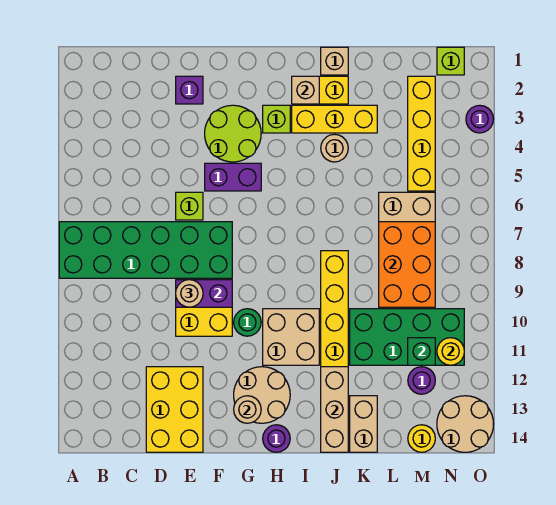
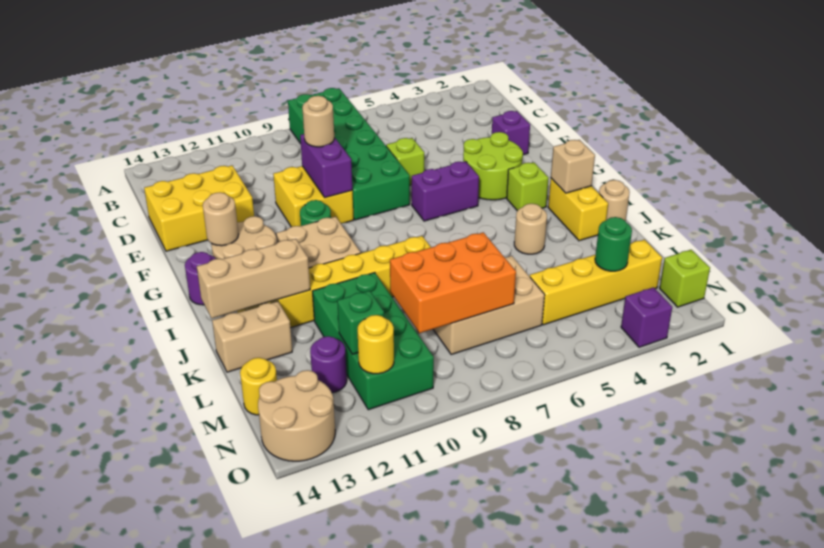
purple 1x2 brick [205,163,261,191] -> purple 1x2 brick turned to [412,161,479,221]
yellow 1x3 brick [292,105,377,133] -> none
tan 1x1 brick [321,47,348,75] -> tan 1x1 round brick [599,180,630,221]
none -> green 1x1 round brick [595,217,632,271]
purple 1x1 round brick [466,105,493,133] -> purple 1x1 brick [621,287,672,347]

